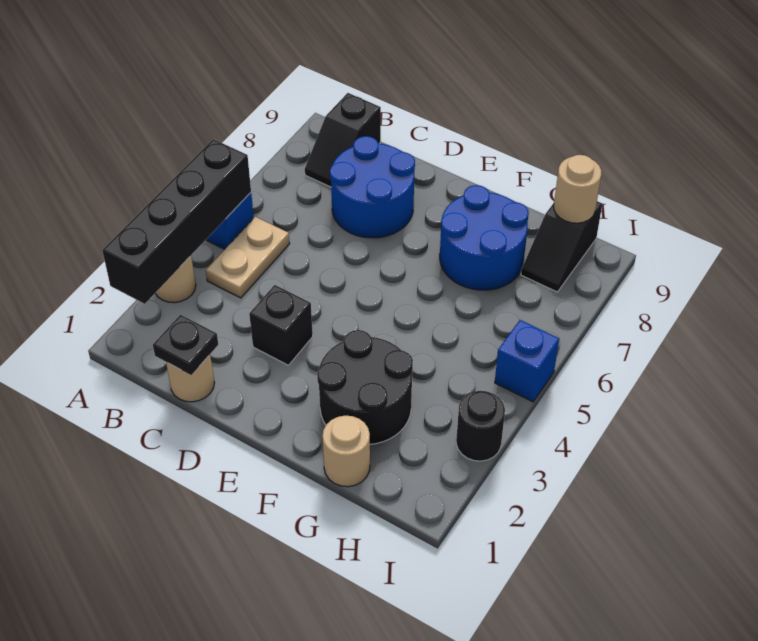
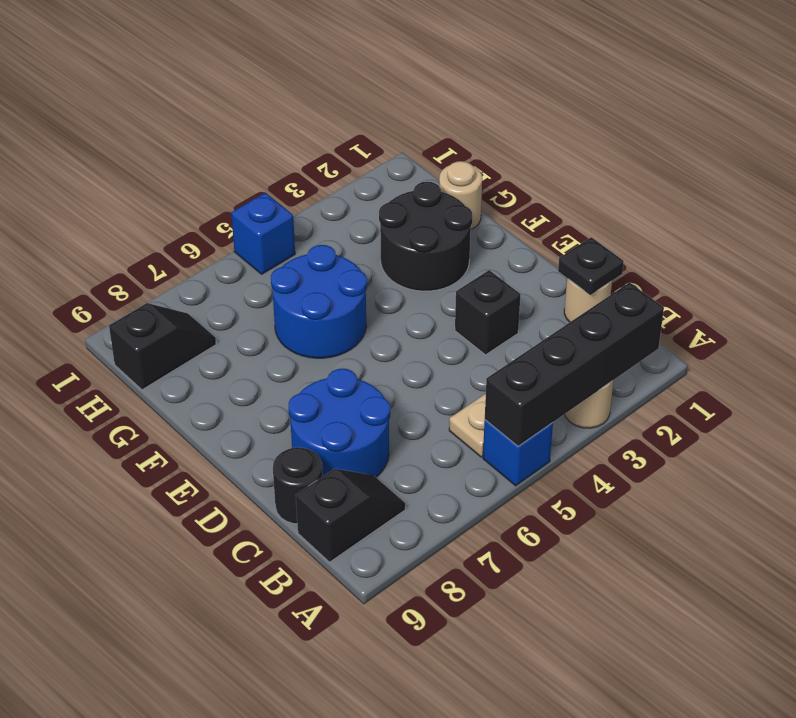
blue 2x2 round brick [440,185,529,290] -> blue 2x2 round brick moved to [271,245,367,358]
tan 1x1 round brick [554,155,601,223] -> none
black 1x1 round brick [456,391,505,461] -> black 1x1 round brick moved to [273,447,322,524]

